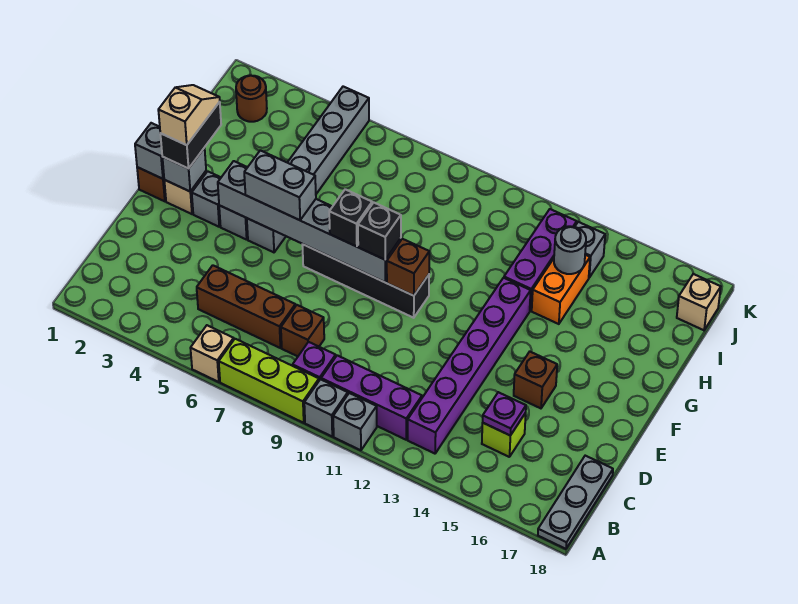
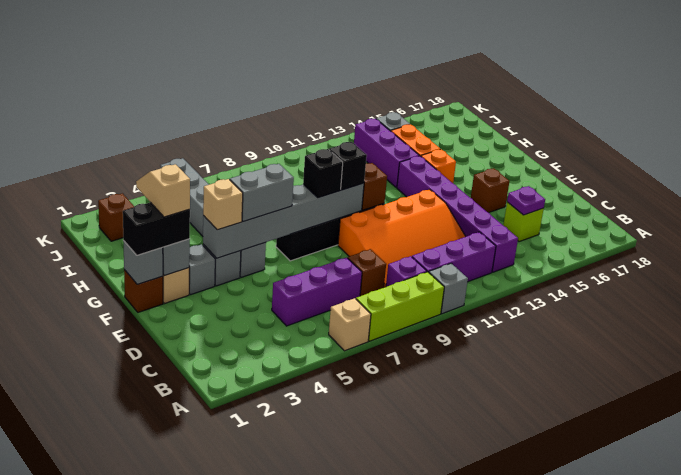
grey 1x1 brick [333,393,377,450] -> none
grey 1x3 plate [538,456,613,549] -> none
brown 1x3 brick [197,265,295,348] -> purple 1x3 brick [272,258,362,326]
none -> orange 3x4 slope [338,189,466,287]
black 1x2 brick [160,102,221,169] -> black 1x2 brick turned to [123,202,190,255]
none -> orange 1x1 brick [421,149,456,183]
grey 1x1 round brick [554,226,586,274] -> none
brown 1x1 round brick [236,75,267,122] -> brown 1x1 brick [98,193,134,241]
tan 1x1 brick [677,274,721,330] -> tan 1x1 brick moved to [203,179,243,230]

